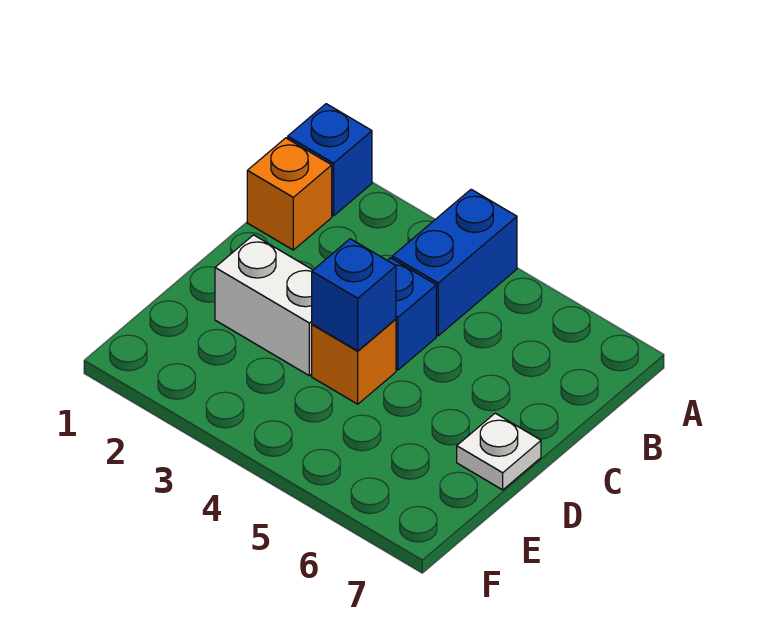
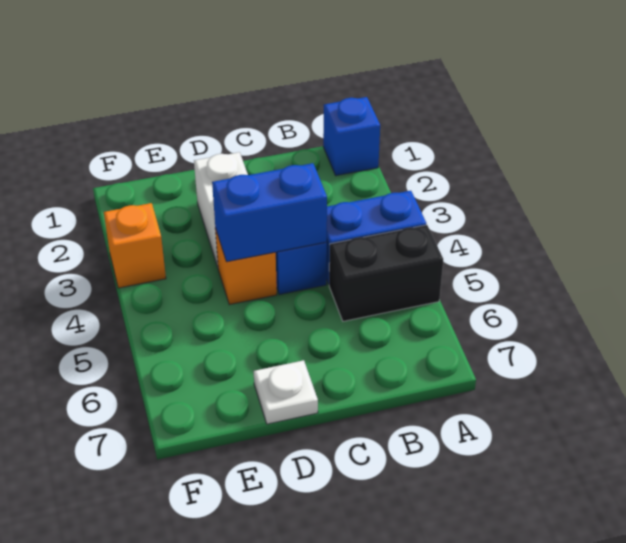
none -> black 1x2 brick [329,225,443,321]
orange 1x1 brick [247,138,332,250] -> orange 1x1 brick moved to [104,203,166,288]
blue 1x1 brick [312,239,396,351] -> blue 1x2 brick [212,163,327,262]

